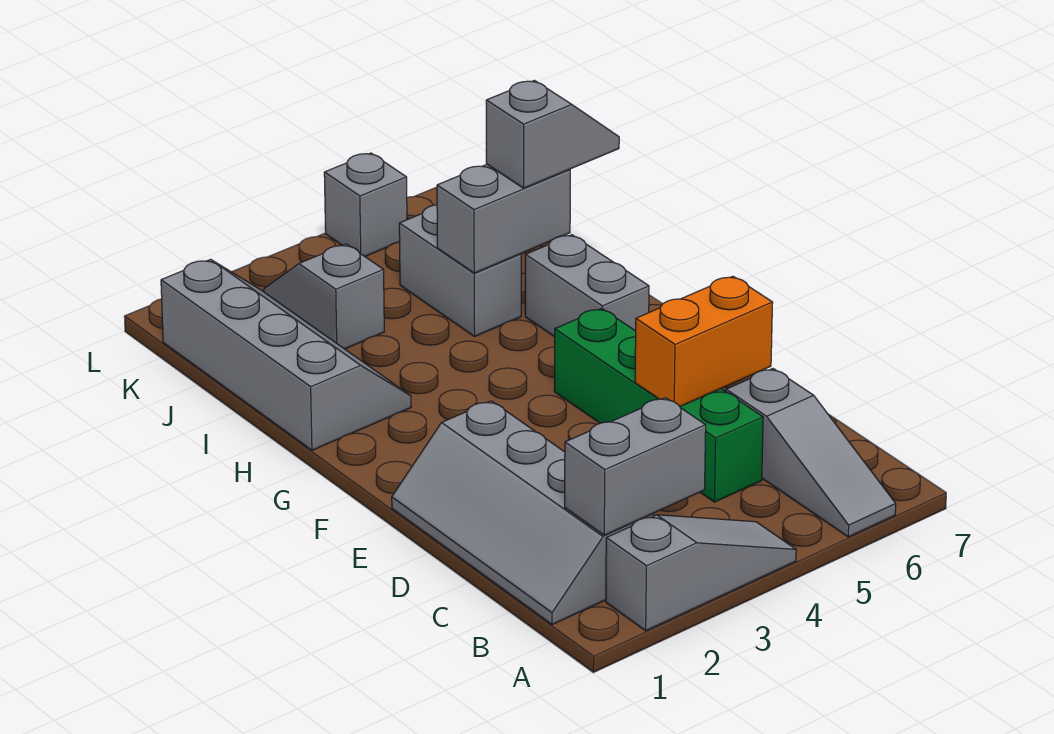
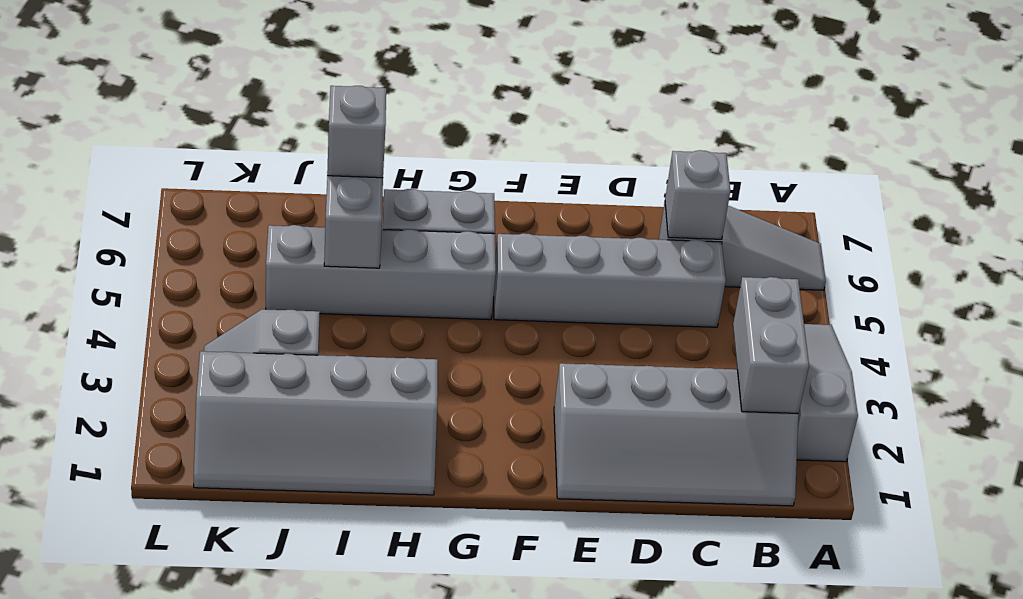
green 1x4 brick [554,308,763,502] -> grey 1x4 brick [494,233,726,327]
orange 1x2 brick [635,276,773,406] -> none
grey 2x4 slope [161,259,411,450] -> grey 2x4 slope turned to [194,351,438,495]
grey 1x2 brick [399,205,521,336] -> grey 1x4 brick [266,225,496,320]
grey 1x1 brick [324,153,407,256] -> grey 1x1 brick moved to [665,150,730,239]

